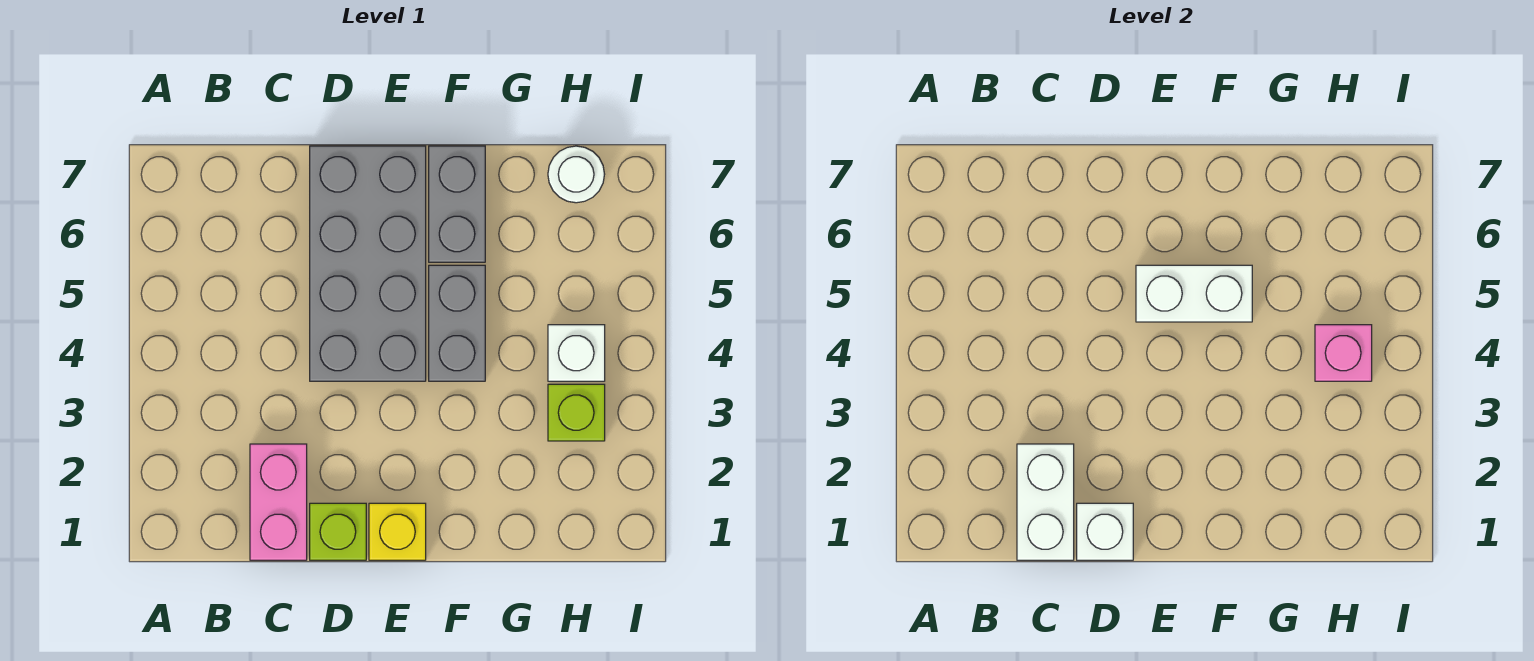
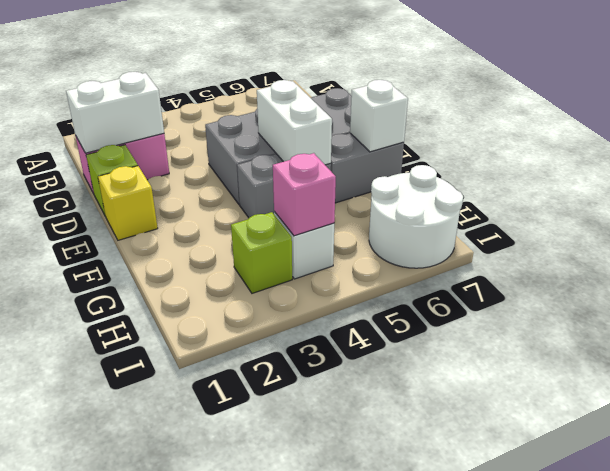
white 1x1 brick [1077,503,1133,560] -> white 1x1 brick moved to [350,80,408,152]
white 1x1 round brick [548,146,605,203] -> white 2x2 round brick [369,165,463,268]

